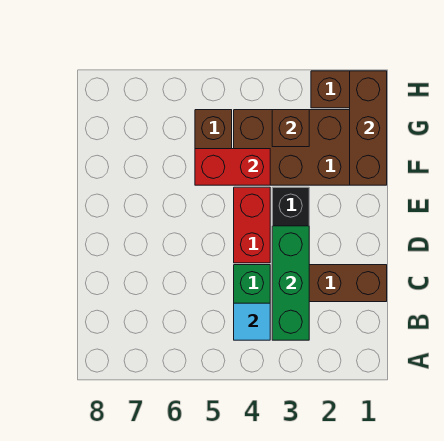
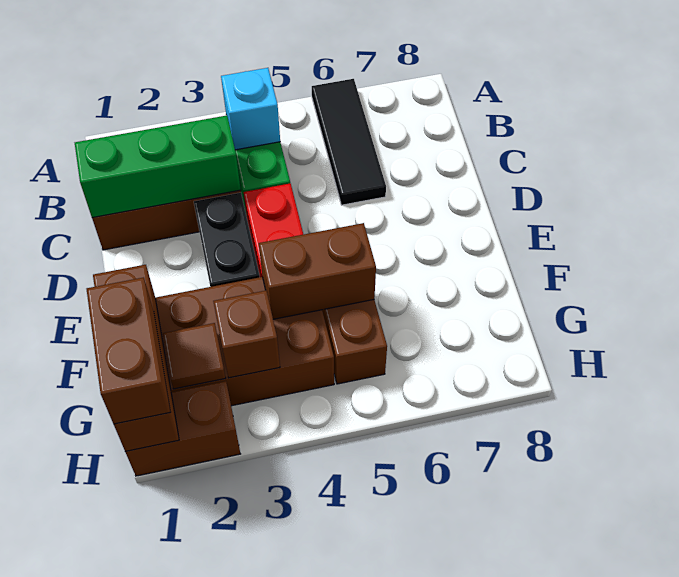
none -> black 1x3 tile [312,79,386,205]
green 1x3 brick [272,226,309,340] -> green 1x3 brick turned to [75,115,241,218]
cyan 1x1 tile [234,303,270,340] -> cyan 1x1 brick [221,68,280,150]
red 1x2 brick [195,149,270,185] -> brown 1x2 brick [259,223,376,319]
none -> brown 1x2 brick [87,277,170,424]
none -> brown 1x1 tile [163,323,226,389]

